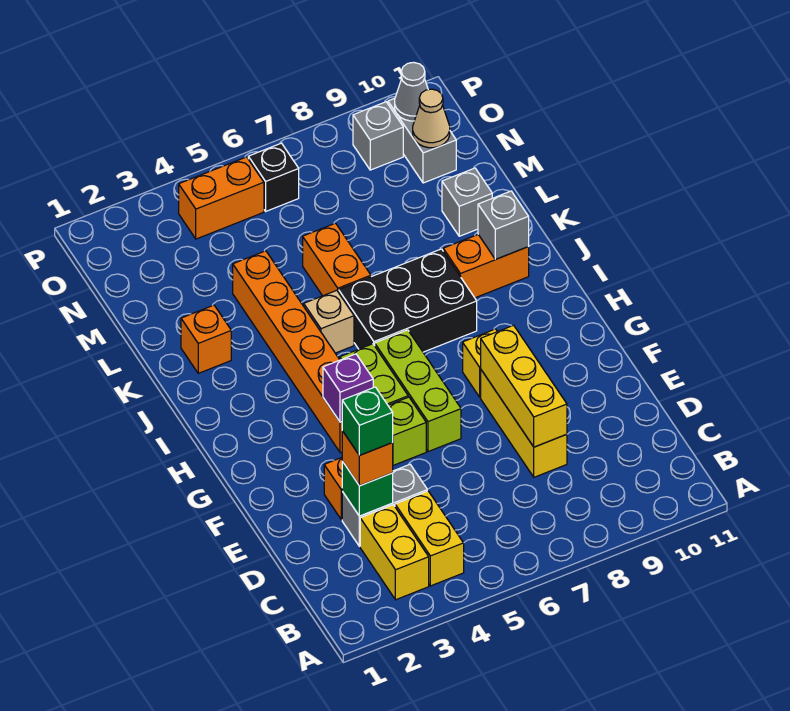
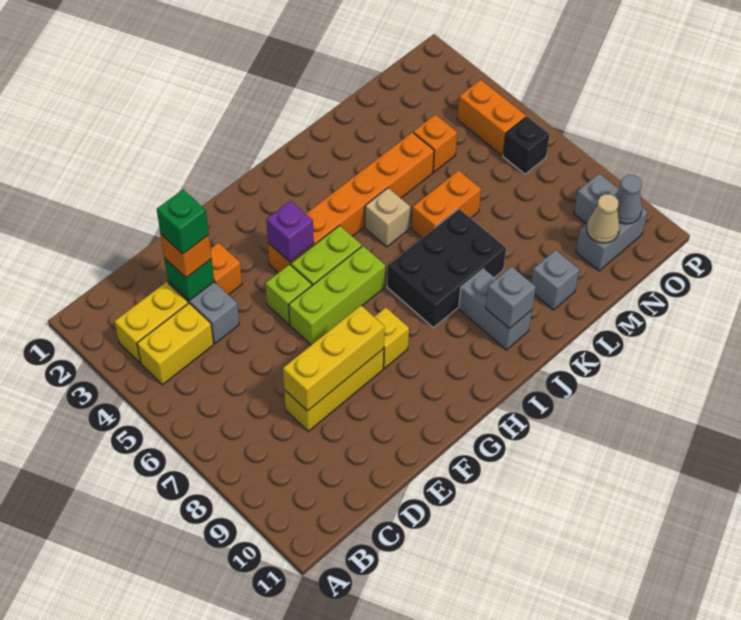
black 2x3 brick [339,249,477,352] -> black 2x3 brick turned to [387,209,506,328]
orange 1x2 brick [443,235,529,298] -> grey 1x2 brick [459,269,532,350]
orange 1x1 brick [181,305,231,373] -> orange 1x1 brick moved to [413,114,457,172]

